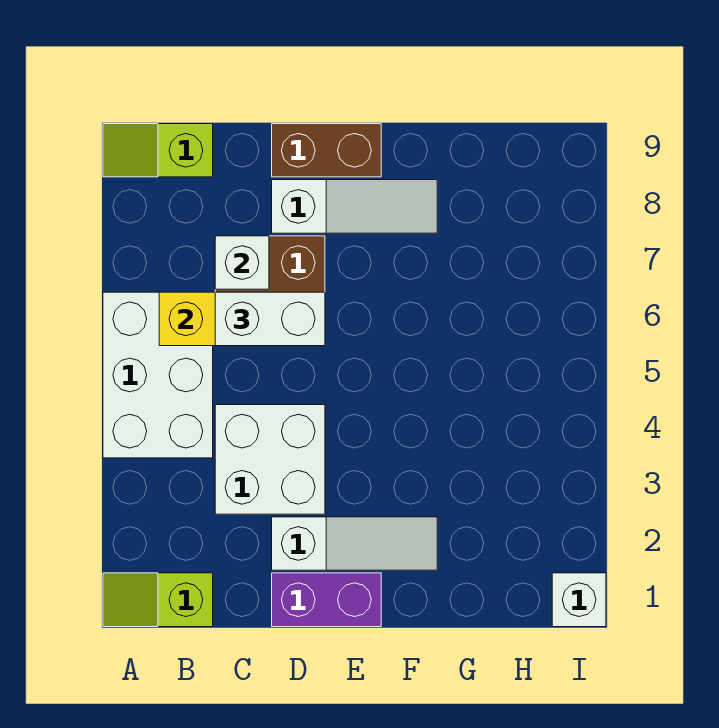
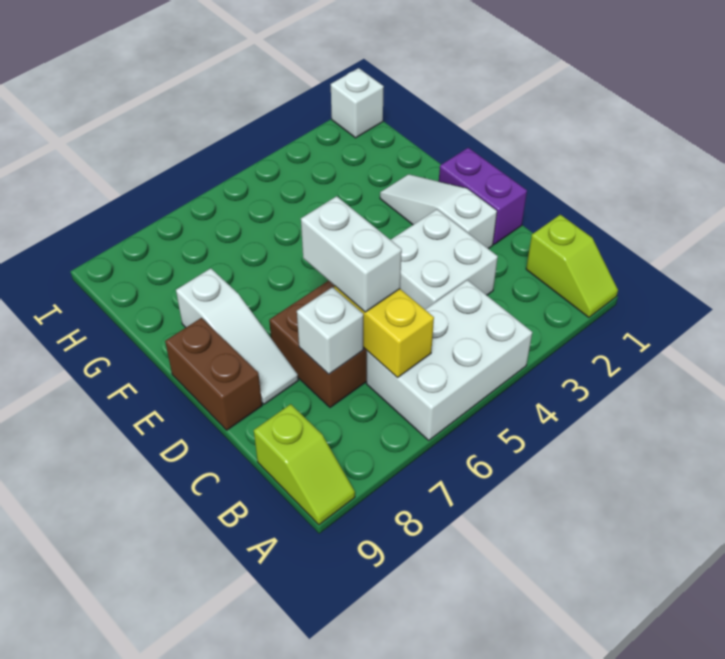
white 1x3 slope [272,180,437,233] -> white 1x3 slope turned to [176,268,298,404]

